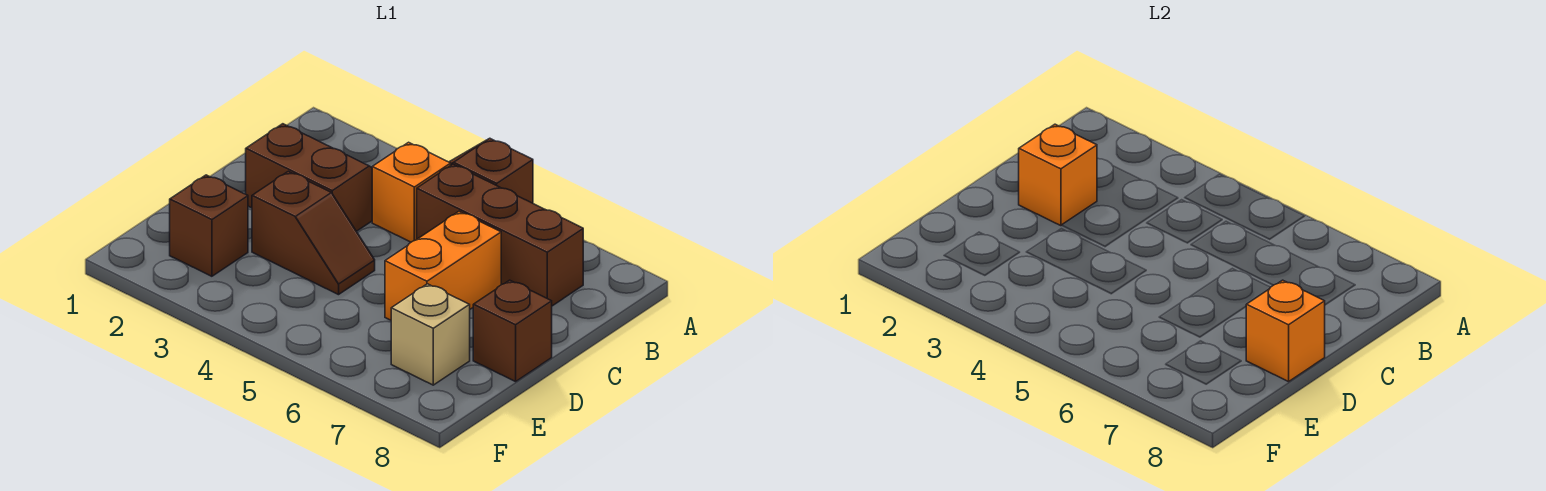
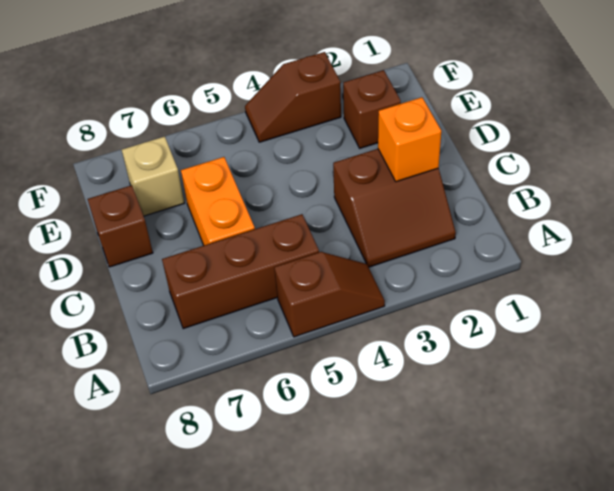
orange 1x1 brick [372,142,451,242] -> none
brown 1x2 slope [252,171,375,295] -> brown 1x2 slope moved to [245,52,341,142]
orange 1x1 brick [1246,280,1325,382] -> none

